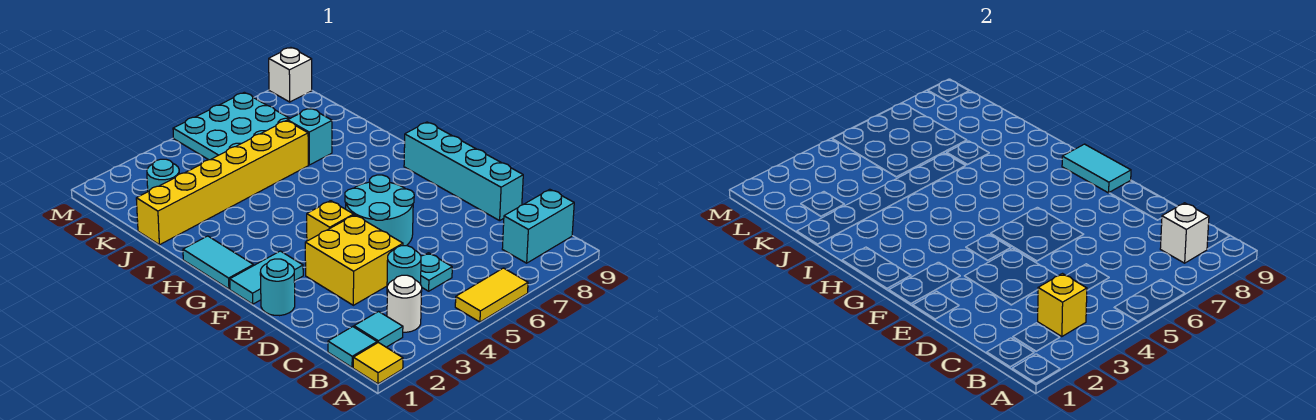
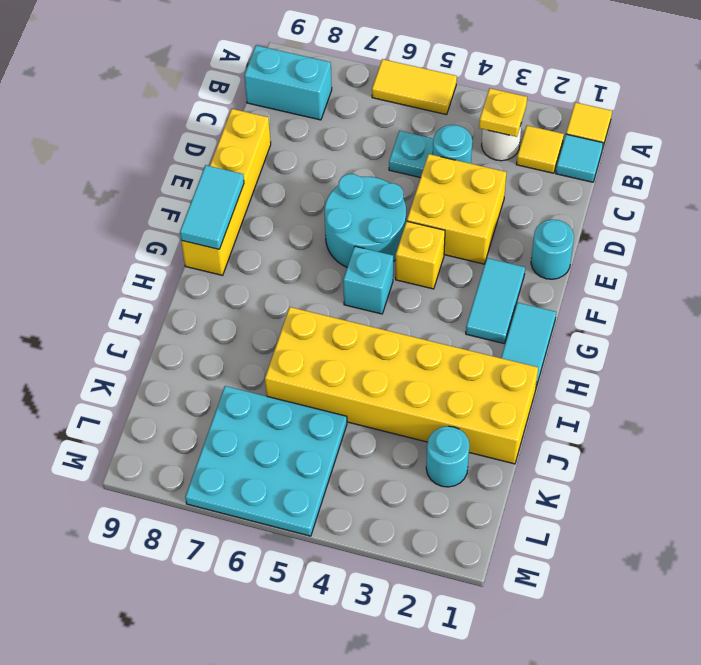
cyan 1x1 tile [354,312,403,347] -> yellow 1x1 tile [516,126,564,173]
yellow 1x1 brick [1038,274,1087,337] -> yellow 1x1 plate [479,88,527,137]
white 1x1 brick [1160,203,1209,263] -> none
cyan 1x4 brick [404,122,523,221] -> yellow 1x4 brick [181,109,271,275]
cyan 1x2 tile [230,251,303,304] -> cyan 1x2 tile turned to [466,258,525,343]
yellow 1x6 brick [136,121,308,245] -> yellow 2x6 brick [265,307,538,464]
cyan 1x1 brick [288,108,332,165] -> cyan 1x1 brick moved to [343,246,393,314]
white 1x1 brick [269,48,312,102] -> none

